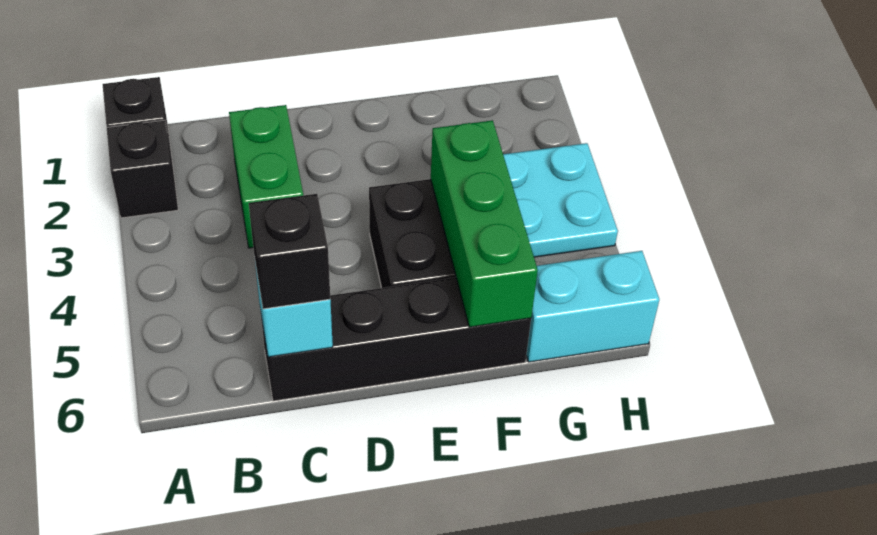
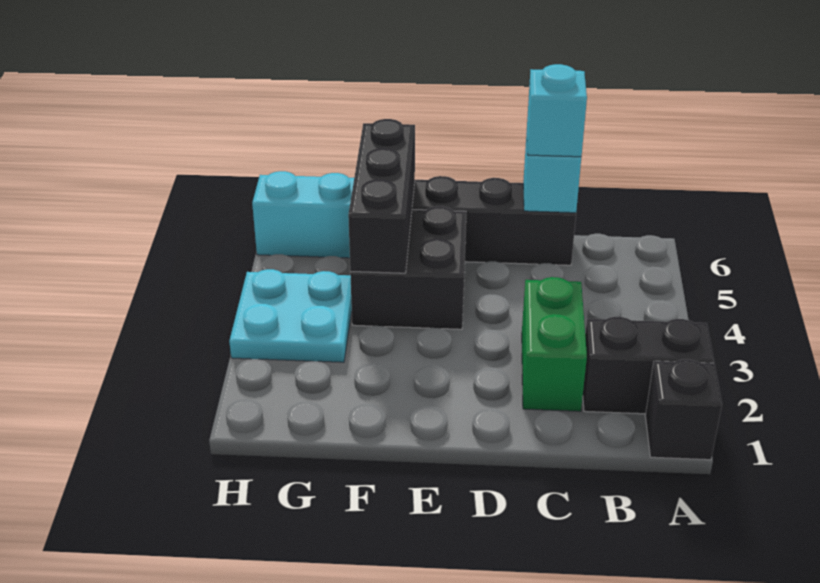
black 1x1 brick [107,120,178,218] -> black 1x2 brick [583,317,714,414]
black 1x1 brick [249,194,330,309] -> cyan 1x1 brick [527,64,587,157]
green 1x3 brick [431,120,538,327] -> black 1x3 brick [348,119,415,273]

